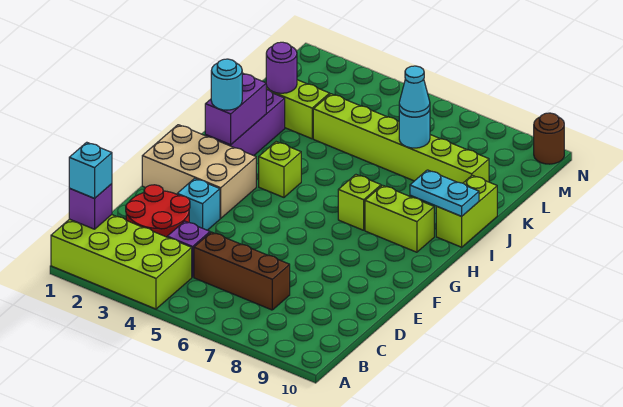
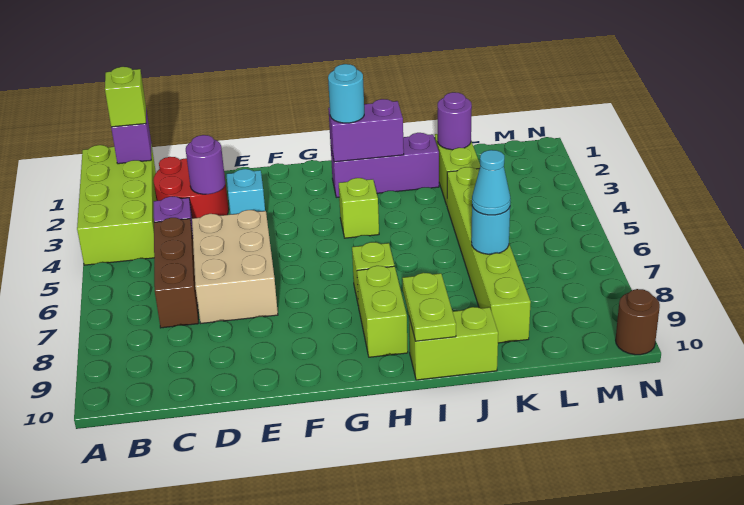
cyan 1x1 brick [69,142,112,198] -> lime 1x1 brick [105,67,146,127]
none -> purple 1x1 round brick [186,135,225,194]
tan 2x3 brick [142,125,256,218] -> tan 2x3 brick moved to [192,210,278,323]
cyan 1x2 plate [410,170,479,216] -> lime 1x2 plate [402,273,456,341]

